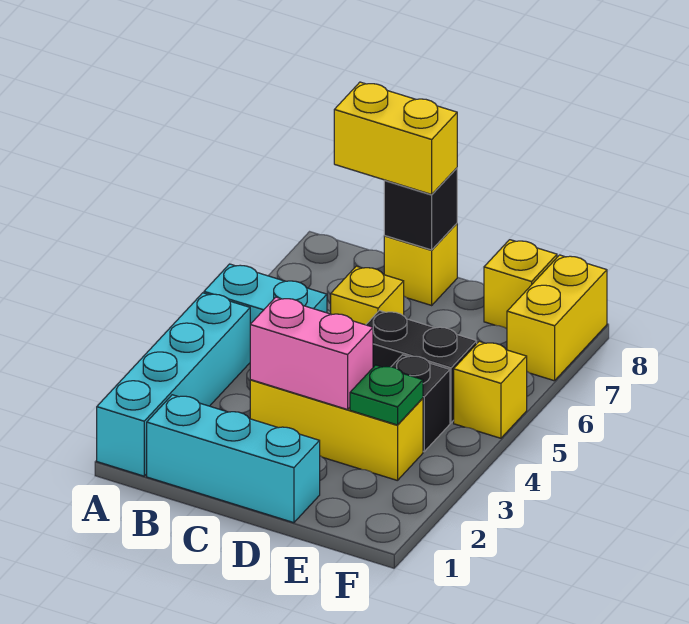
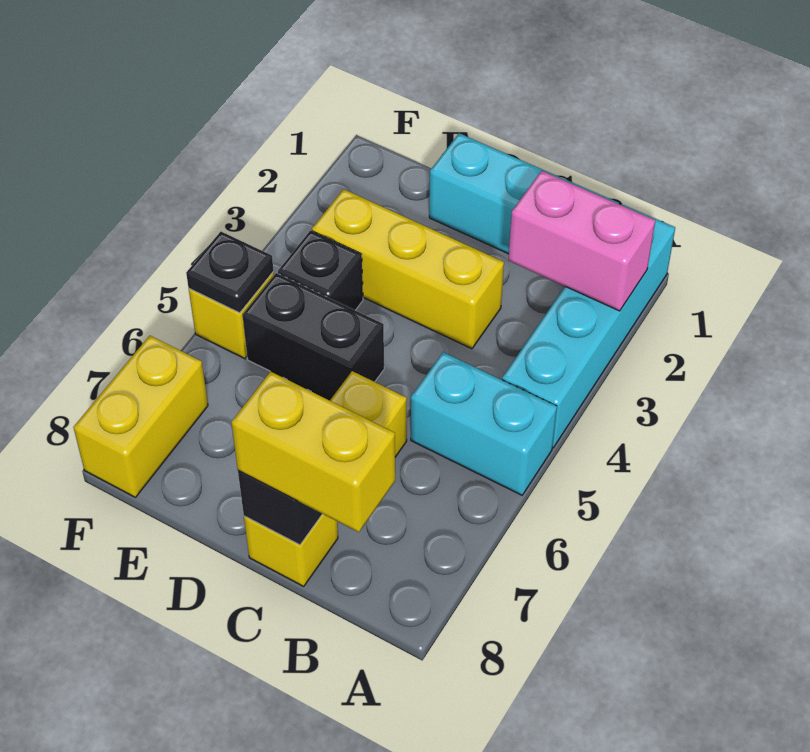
pink 1x2 brick [250,297,373,410] -> pink 1x2 brick moved to [508,171,655,311]
green 1x1 plate [350,365,423,425] -> none
yellow 1x1 brick [484,240,557,329] -> none
none -> black 1x1 plate [186,232,273,313]

